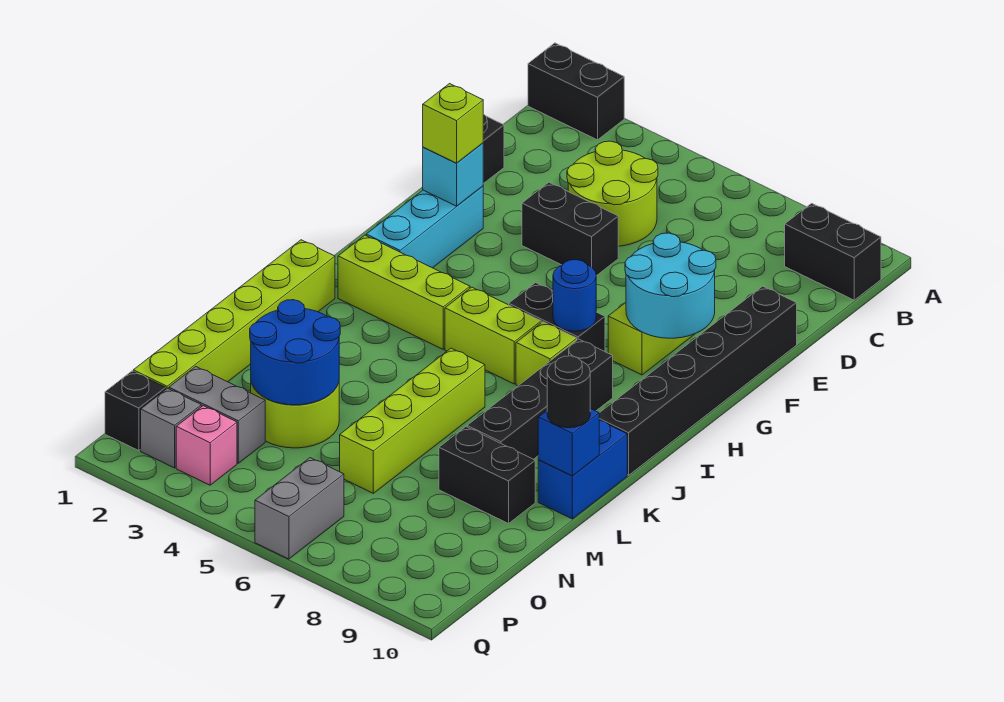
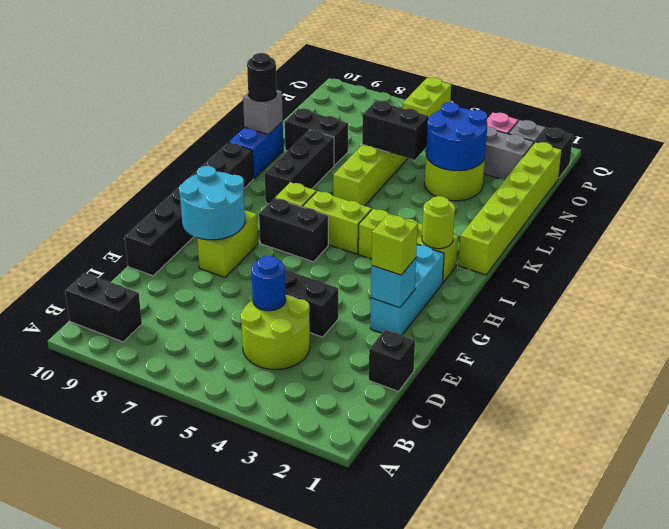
black 1x2 brick [528,43,624,140] -> black 1x2 brick moved to [362,101,429,160]
blue 1x1 round brick [553,260,596,331] -> blue 1x1 round brick moved to [251,256,286,311]
none -> lime 1x1 round brick [422,196,455,249]
black 1x4 brick [467,339,613,459] -> black 1x3 brick [265,130,334,204]
blue 1x1 brick [538,408,599,476] -> grey 1x1 brick [243,90,283,135]
grey 1x2 brick [255,458,344,559] -> lime 1x2 brick [402,78,451,117]

